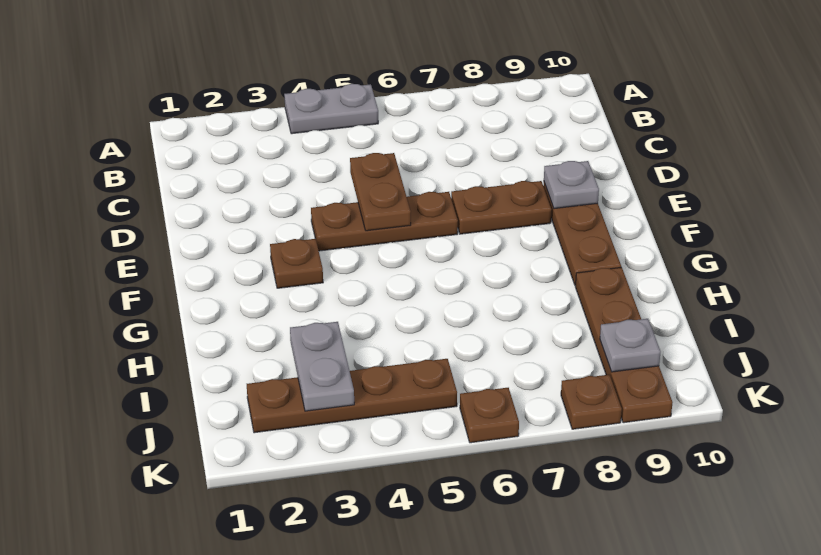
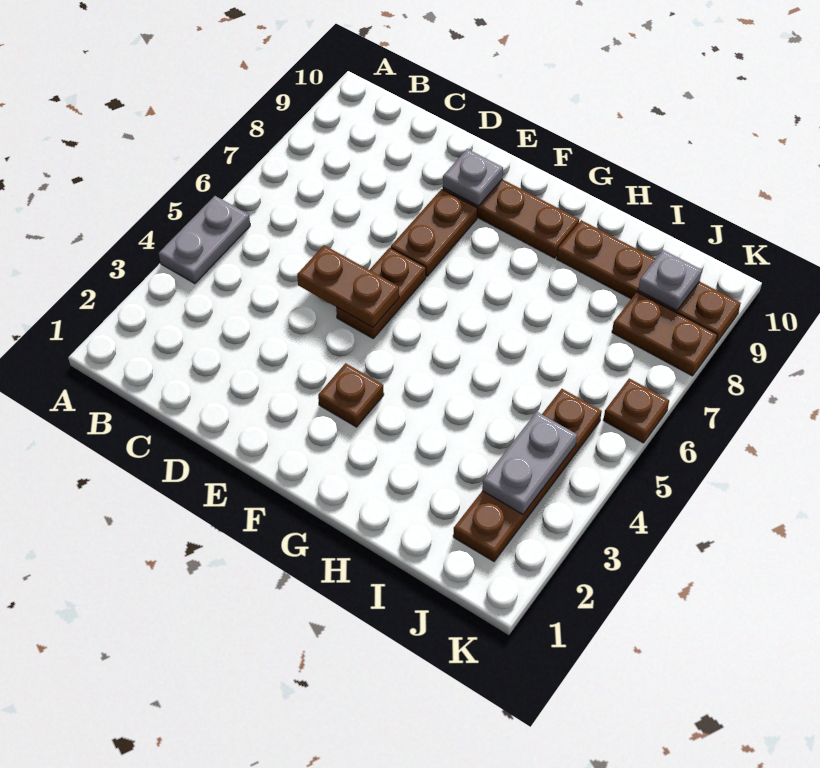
brown 1x3 plate [311,192,458,251] -> brown 1x2 plate [336,248,426,338]
grey 1x2 plate [290,322,354,411] -> grey 1x2 plate turned to [482,412,577,514]
brown 1x1 plate [561,375,622,429] -> brown 1x2 plate [612,292,717,376]

